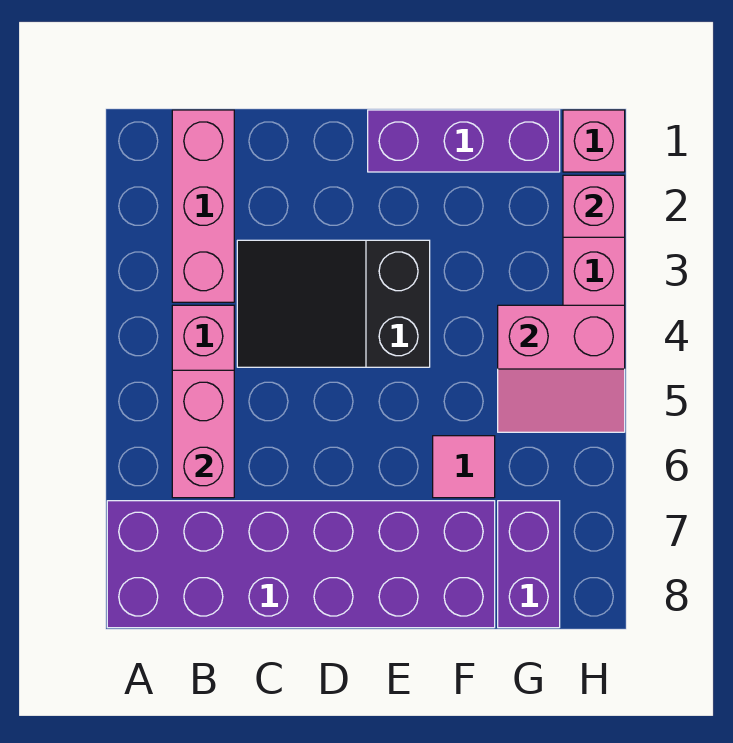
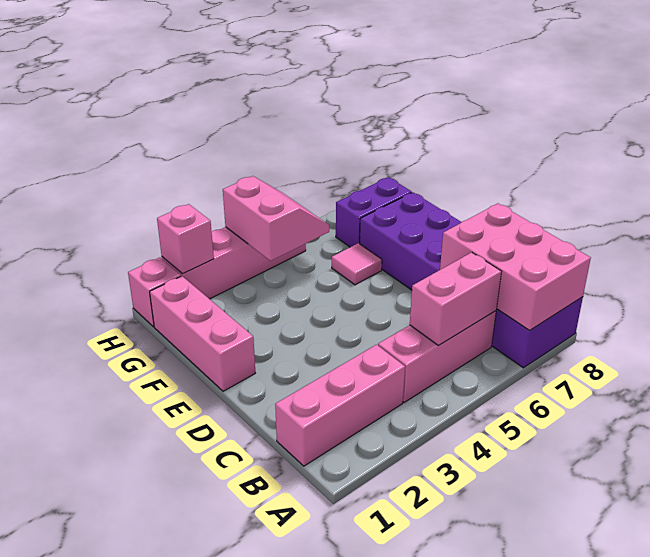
none -> pink 2x3 brick [440,203,591,331]
black 2x3 slope [237,240,430,367] -> none
purple 1x3 brick [368,110,560,172] -> pink 1x3 brick [150,276,255,391]

